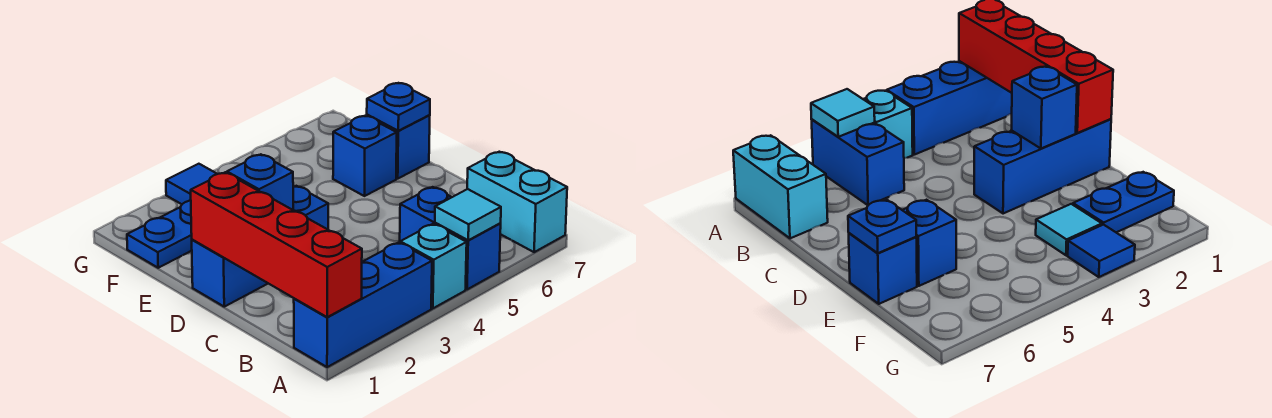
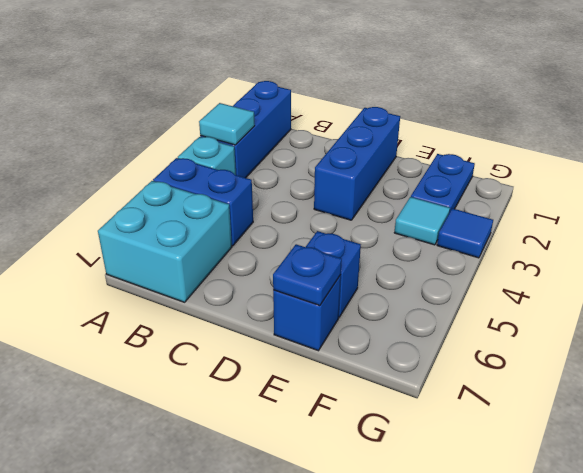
red 1x4 brick [191,172,362,317] -> none
cyan 1x1 tile [435,189,501,240] -> cyan 1x1 tile moved to [199,103,255,145]
cyan 1x2 brick [467,152,567,252] -> cyan 2x2 brick [98,181,232,302]
blue 1x1 brick [227,154,293,210] -> none

